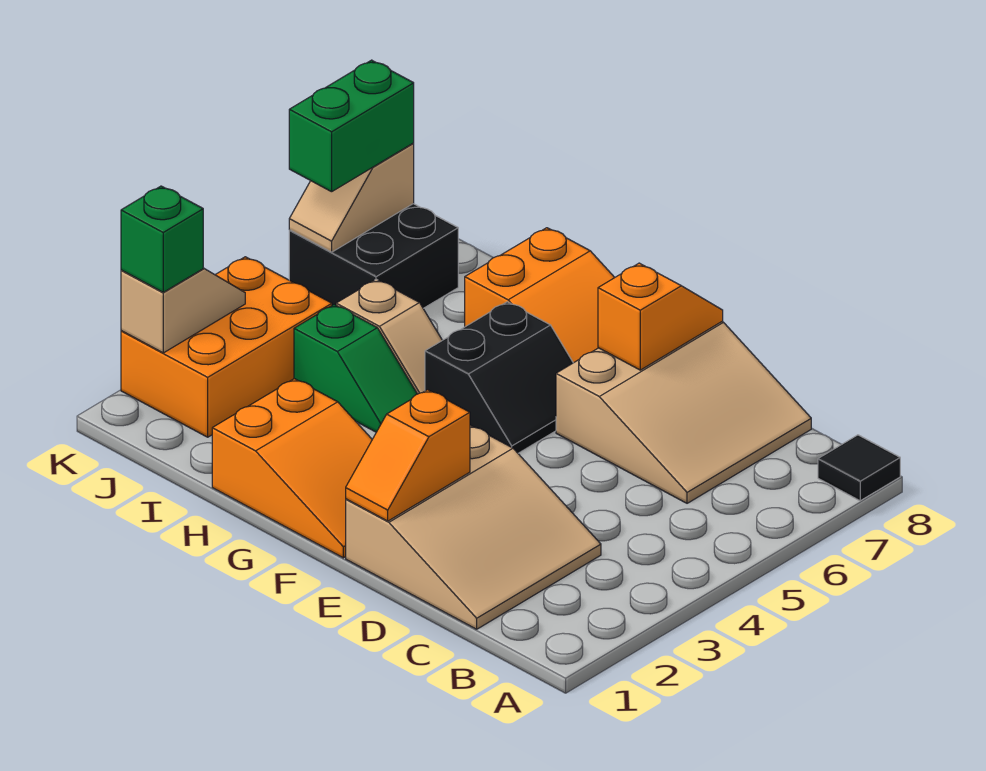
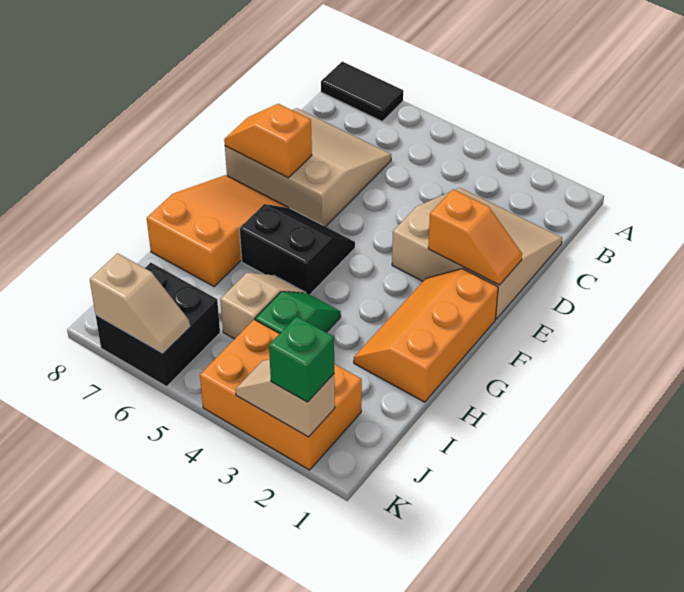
black 1x1 tile [818,435,900,501] -> black 1x2 tile [321,62,403,121]
orange 2x3 slope [212,379,372,558] -> orange 2x3 slope turned to [354,269,498,402]
green 1x2 brick [289,60,414,192] -> none

